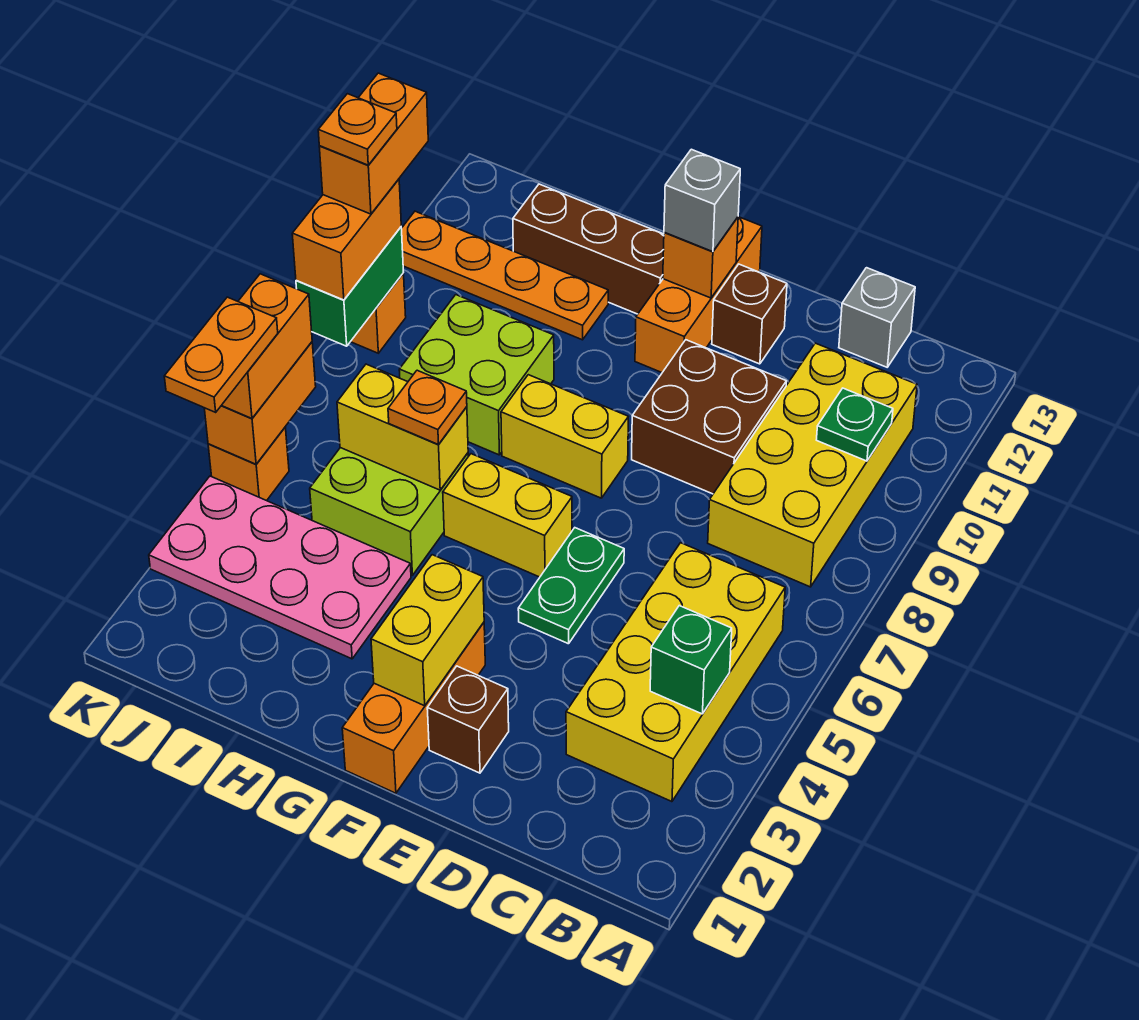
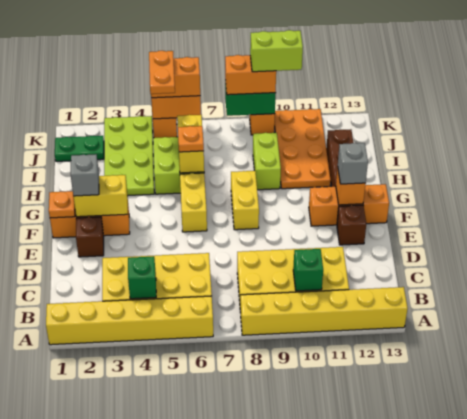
none -> yellow 1x6 brick [46,296,213,345]
none -> yellow 1x6 brick [241,287,408,335]
green 1x1 plate [817,388,893,461] -> green 1x1 brick [293,249,323,291]
grey 1x1 brick [839,268,915,367] -> grey 1x1 brick moved to [71,154,99,196]
brown 2x2 brick [632,340,786,494] -> none
green 1x2 plate [518,528,624,644] -> green 1x2 plate moved to [55,136,104,161]
pink 2x4 plate [149,476,411,659] -> lime 2x4 plate [104,116,154,196]
lime 2x2 brick [399,295,554,455] -> lime 1x2 brick [253,133,281,190]
orange 1x4 plate [402,211,608,340] -> orange 2x4 plate [274,109,331,189]
orange 1x2 plate [164,297,278,412] -> orange 1x2 plate turned to [149,51,175,94]
orange 1x2 brick [319,73,428,214] -> lime 1x2 brick [250,30,303,72]
orange 1x1 plate [318,94,397,165] -> orange 1x1 plate moved to [49,191,75,218]

